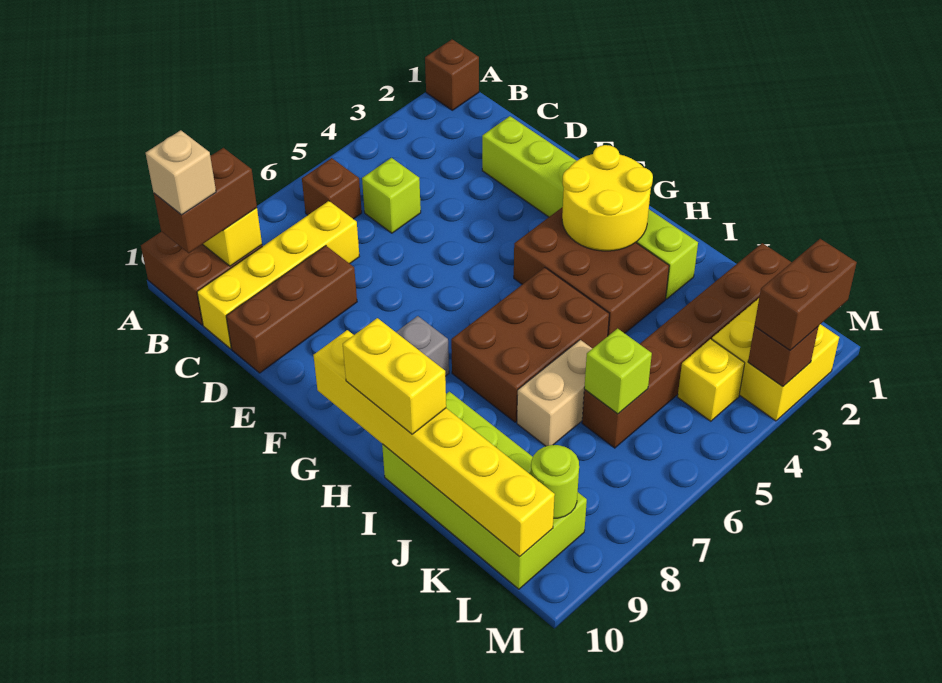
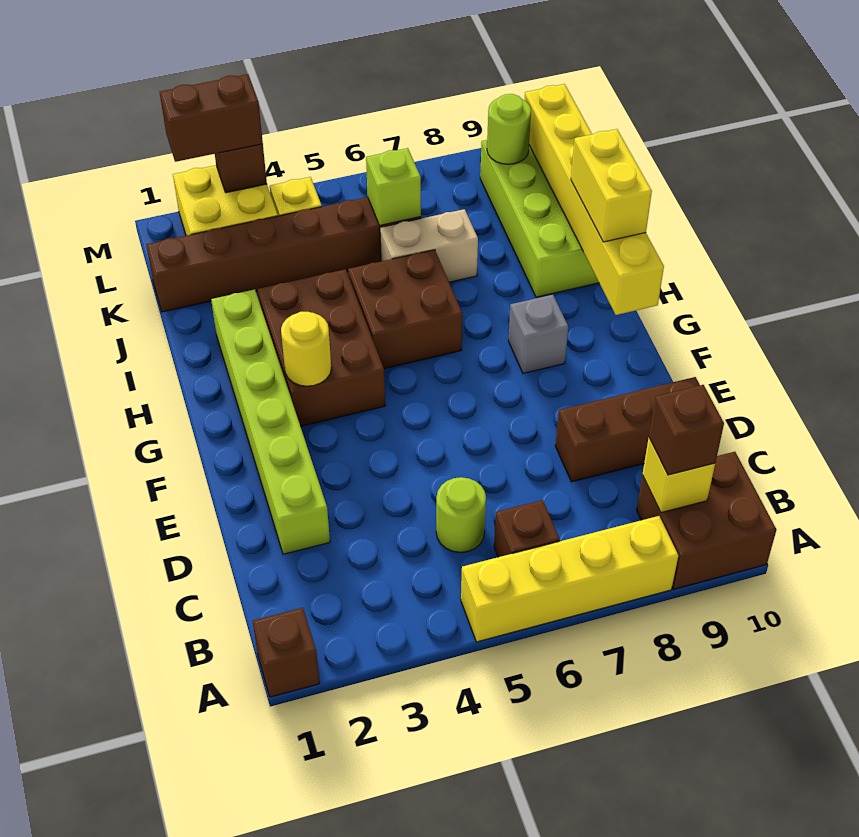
brown 1x2 brick [154,148,257,253] -> brown 1x1 brick [649,385,724,475]
tan 1x1 brick [146,130,216,215] -> none
lime 1x1 brick [362,158,421,233] -> lime 1x1 round brick [436,477,486,552]
yellow 1x4 brick [197,201,359,349] -> yellow 1x4 brick moved to [461,516,678,642]
yellow 2x2 round brick [562,145,653,251] -> yellow 1x1 round brick [281,312,331,386]
brown 2x3 brick [451,268,609,422] -> brown 2x2 brick [348,250,462,369]

